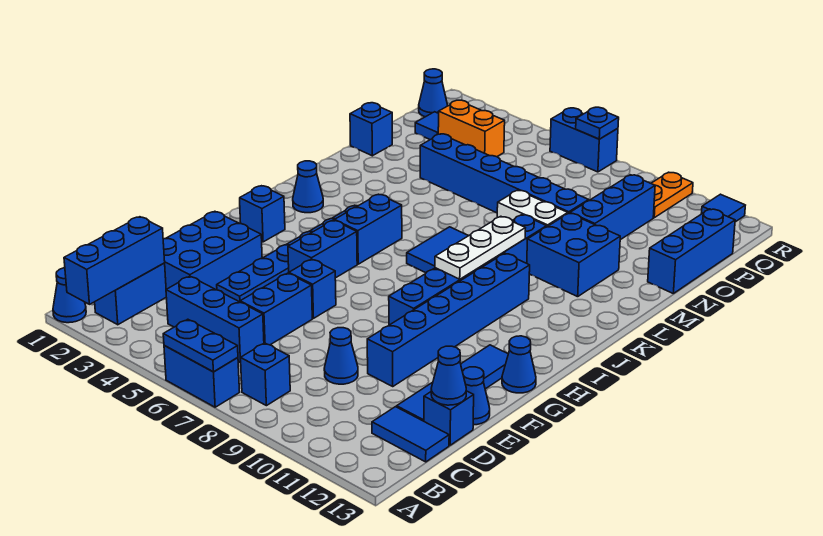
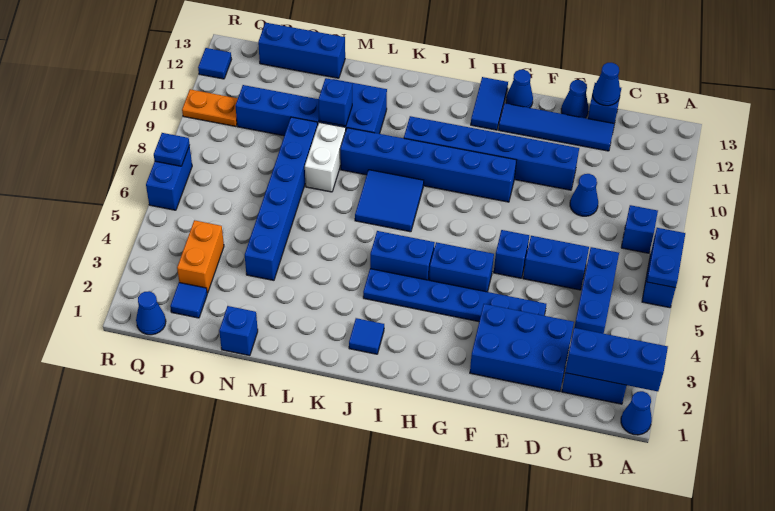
blue 1x2 tile [372,407,449,462] -> blue 1x2 tile moved to [471,77,508,130]
blue 1x1 brick [240,186,285,242] -> blue 1x1 brick moved to [318,78,352,126]
white 1x3 plate [435,216,525,279] -> none
blue 1x1 cone [293,161,323,213] -> blue 1x1 tile [349,318,384,354]

